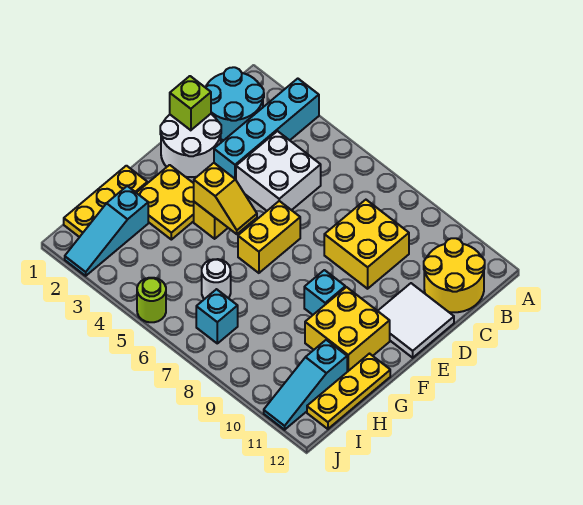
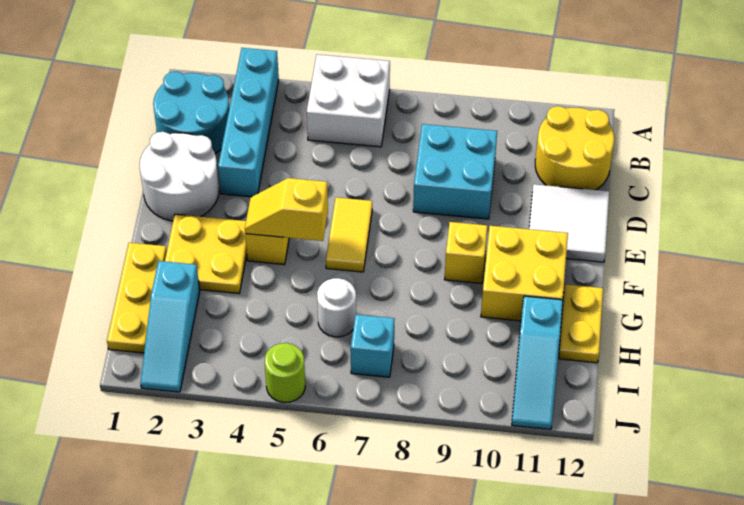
white 2x2 brick [236,131,321,211] -> white 2x2 brick moved to [307,54,390,147]
yellow 2x2 brick [324,200,409,289] -> cyan 2x2 brick [413,124,497,219]
lime 1x1 brick [170,76,211,130] -> none
yellow 1x2 brick [238,201,300,273] -> yellow 1x2 tile [326,197,372,272]
yellow 1x2 slope [194,163,257,234] -> yellow 1x2 slope turned to [245,178,328,241]
cyan 1x1 brick [304,270,345,315] -> yellow 1x1 brick [444,222,487,283]
yellow 1x3 plate [307,354,390,429] -> yellow 1x2 plate [559,284,603,363]

